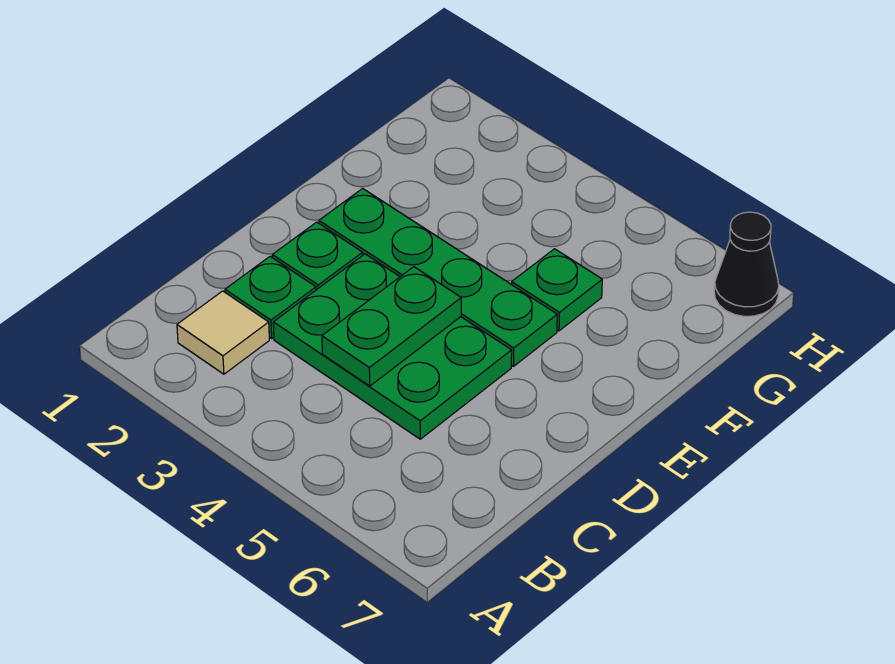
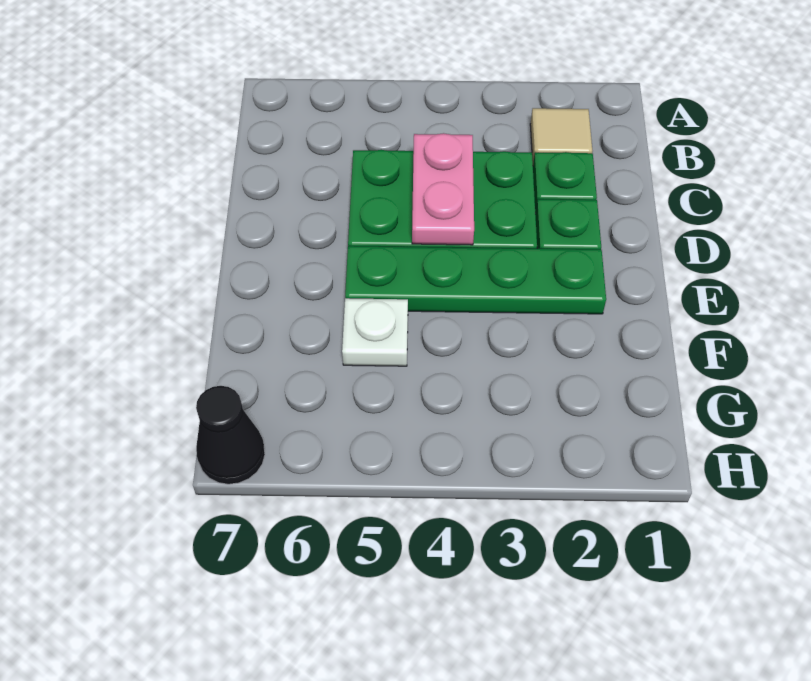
green 1x2 plate [322,267,461,386] -> pink 1x2 plate [412,133,474,245]
green 1x1 plate [512,249,602,331] -> white 1x1 plate [342,298,408,366]

